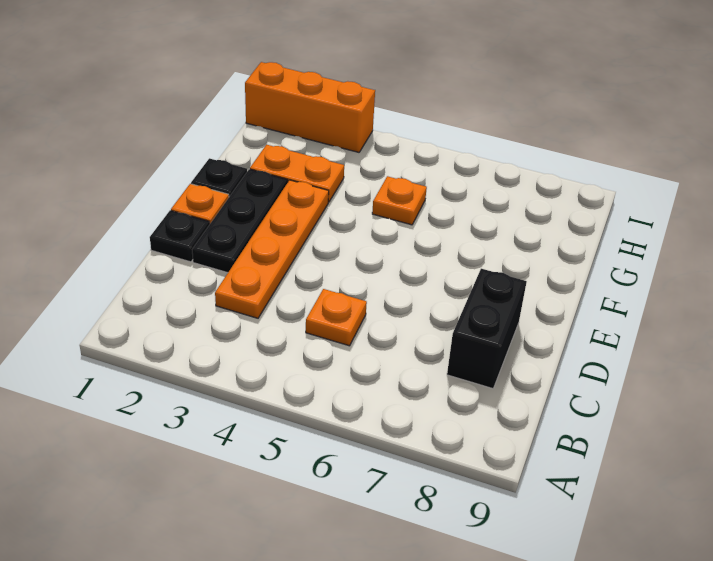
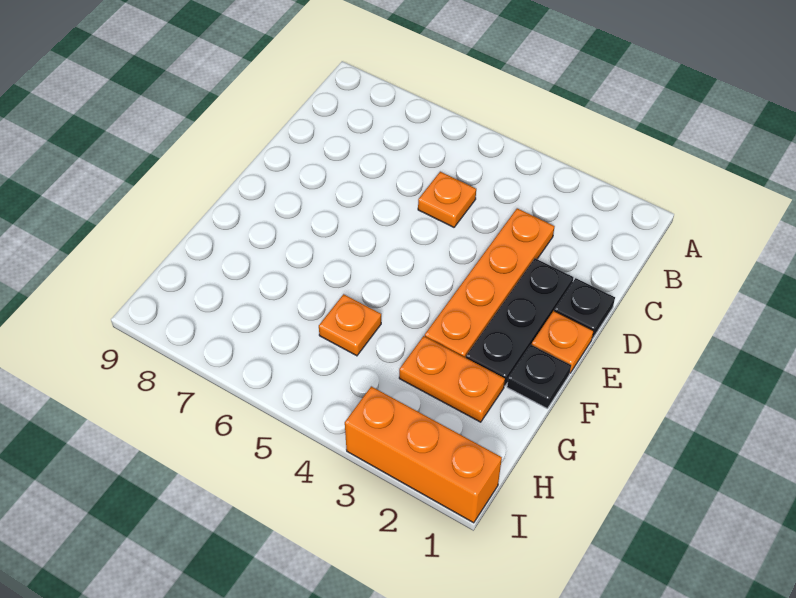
black 1x2 brick [447,269,527,389] -> none

